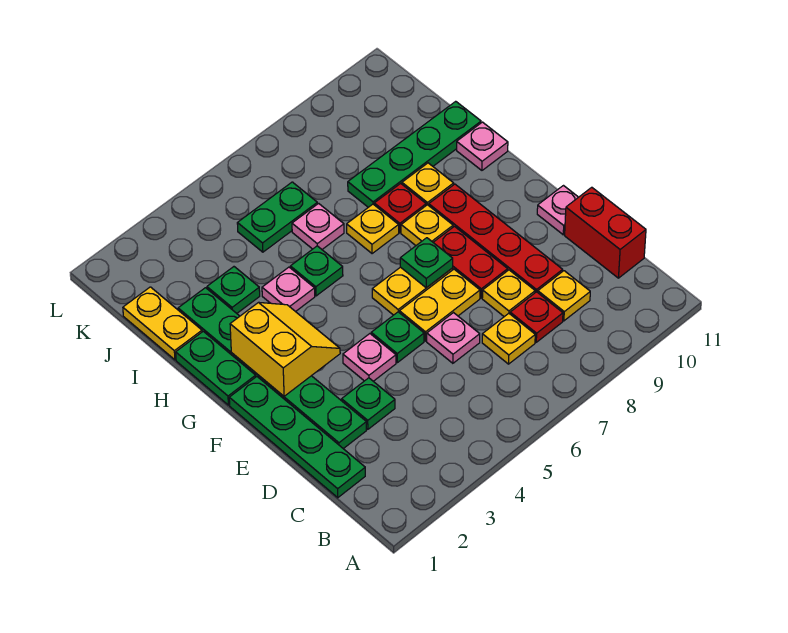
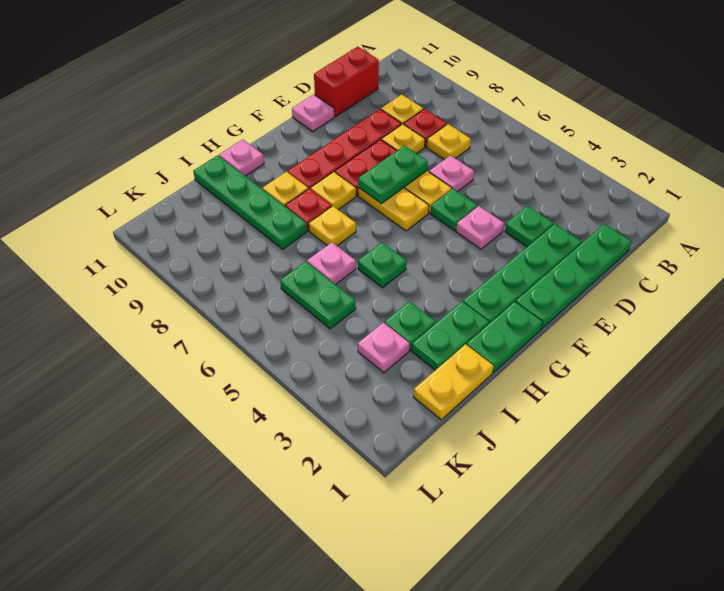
yellow 2x2 slope [230,302,340,396] -> none
green 1x1 plate [400,238,453,288] -> green 1x2 plate [358,146,428,204]
pink 1x1 plate [262,267,315,312] -> pink 1x1 plate moved to [358,323,410,373]

